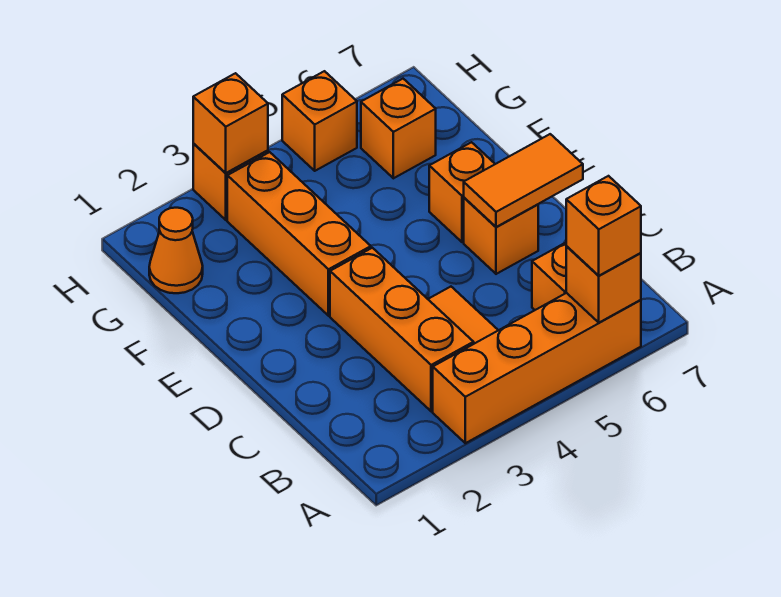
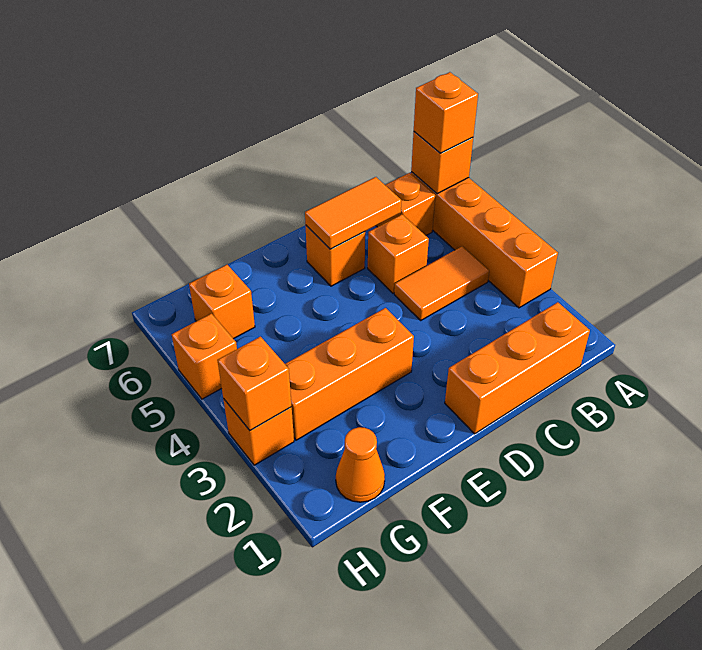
orange 1x3 brick [330,248,474,411] -> orange 1x3 brick moved to [445,302,590,434]
orange 1x2 tile [464,134,583,227] -> orange 1x2 tile turned to [305,177,402,249]
orange 1x1 brick [429,142,495,242] -> orange 1x1 brick moved to [368,215,429,293]

